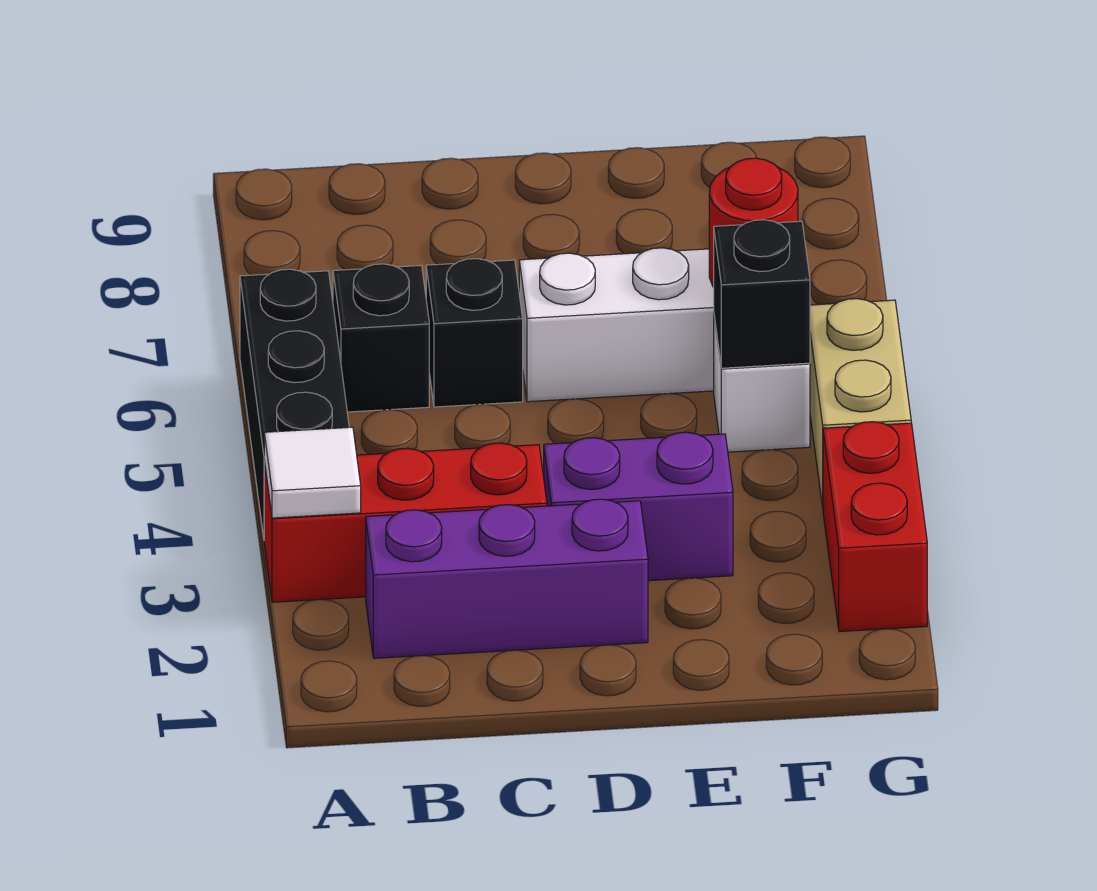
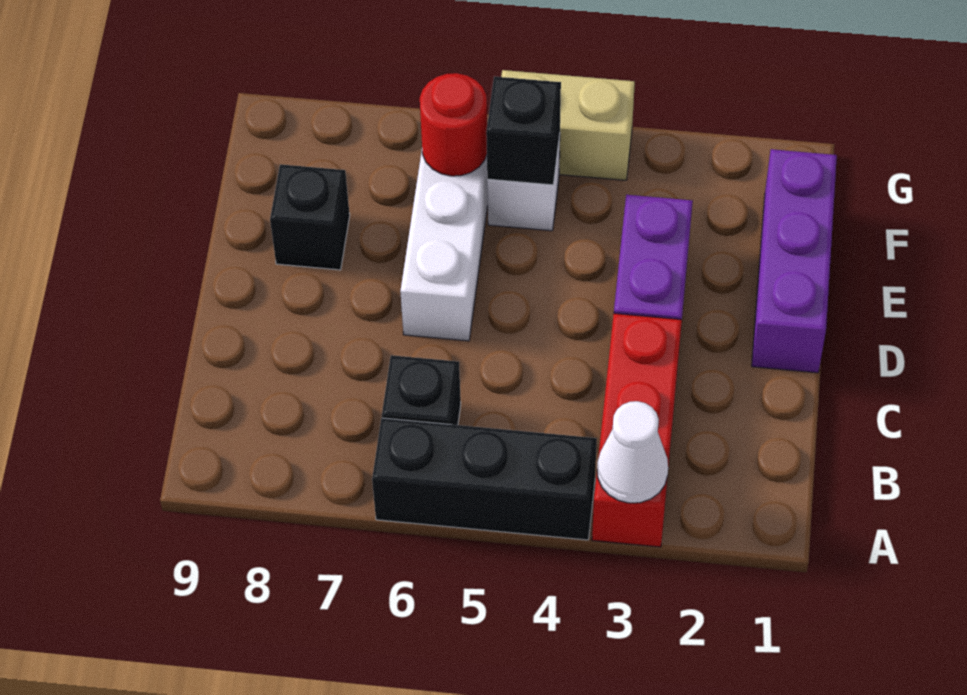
white 1x1 tile [264,427,361,518] -> white 1x1 cone [597,401,668,503]
purple 1x3 brick [366,499,648,658] -> purple 1x3 brick moved to [752,149,837,373]
black 1x1 brick [426,259,523,407] -> black 1x1 brick moved to [270,164,350,270]
red 1x2 brick [823,422,927,632] -> none

